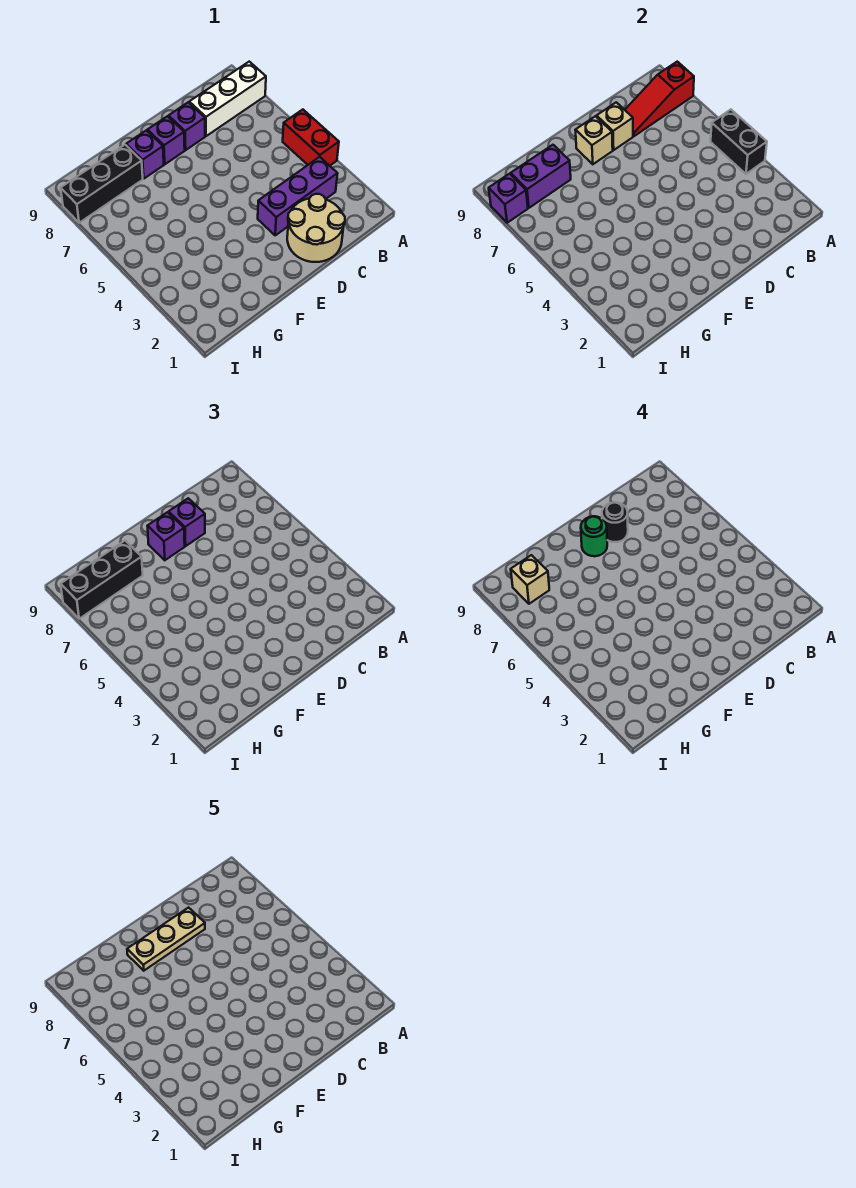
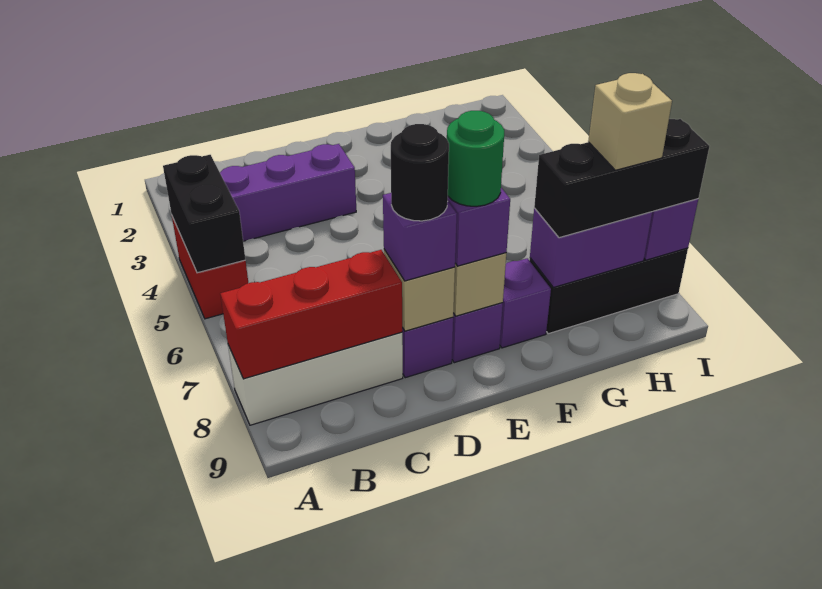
red 1x3 slope [625,62,694,136] -> red 1x3 brick [220,250,402,379]
tan 2x2 round brick [287,194,345,262] -> none
tan 1x3 plate [127,908,205,971] -> none

